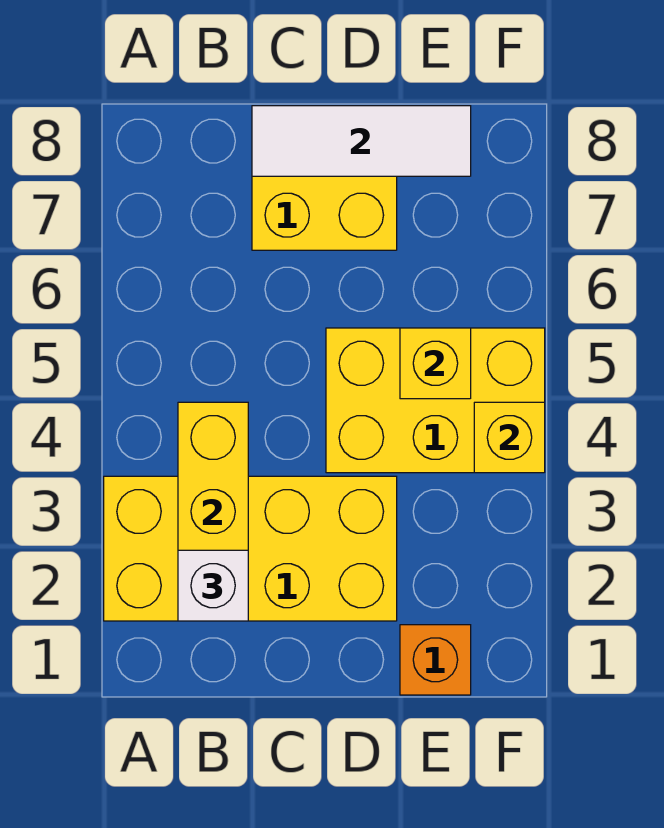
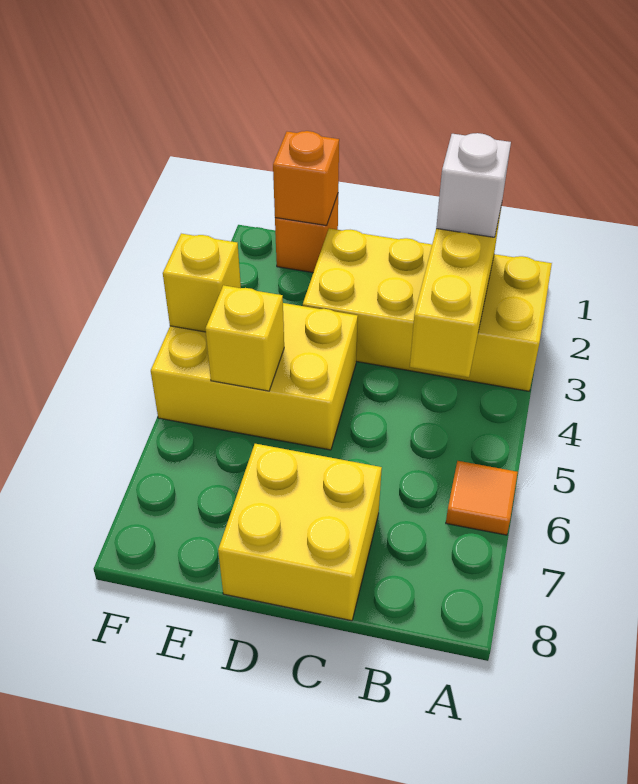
none -> orange 1x1 tile [446,461,518,535]
white 1x3 tile [252,106,471,176] -> none
none -> orange 1x1 brick [273,131,339,226]

